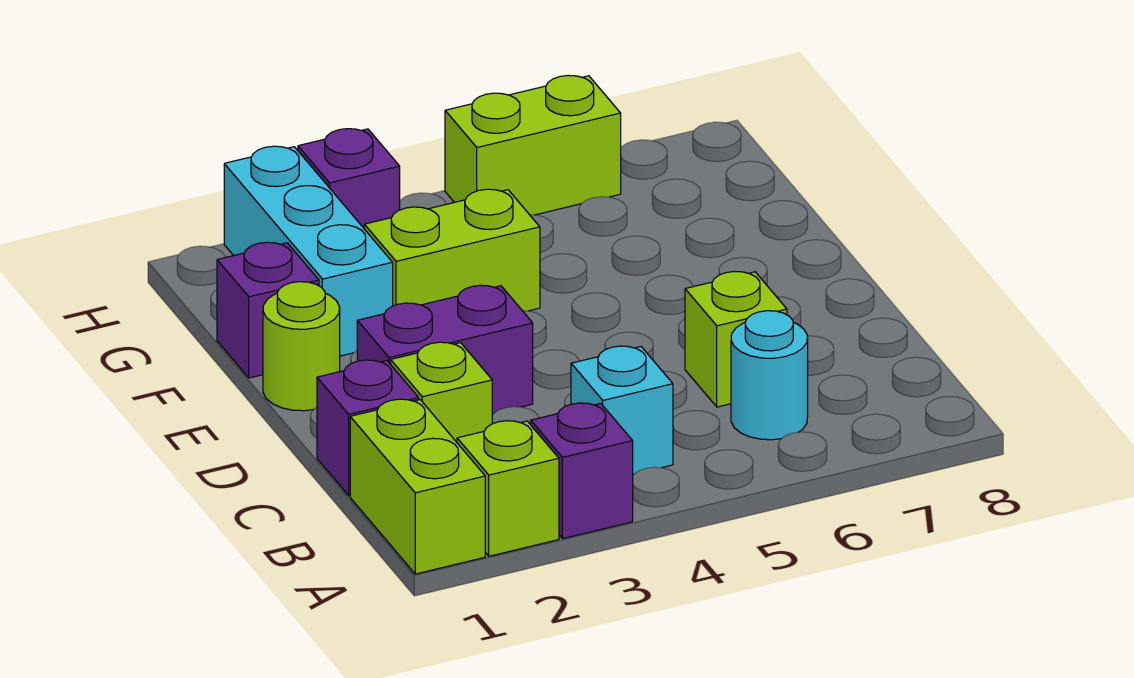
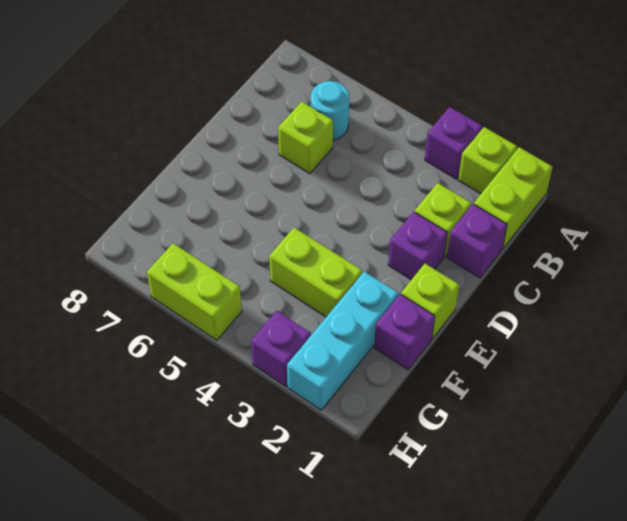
cyan 1x1 brick [571,346,673,475] -> none
purple 1x2 brick [357,285,533,414] -> purple 1x1 brick [388,212,447,280]
lime 1x1 round brick [263,282,340,411] -> lime 1x1 brick [401,264,459,338]

